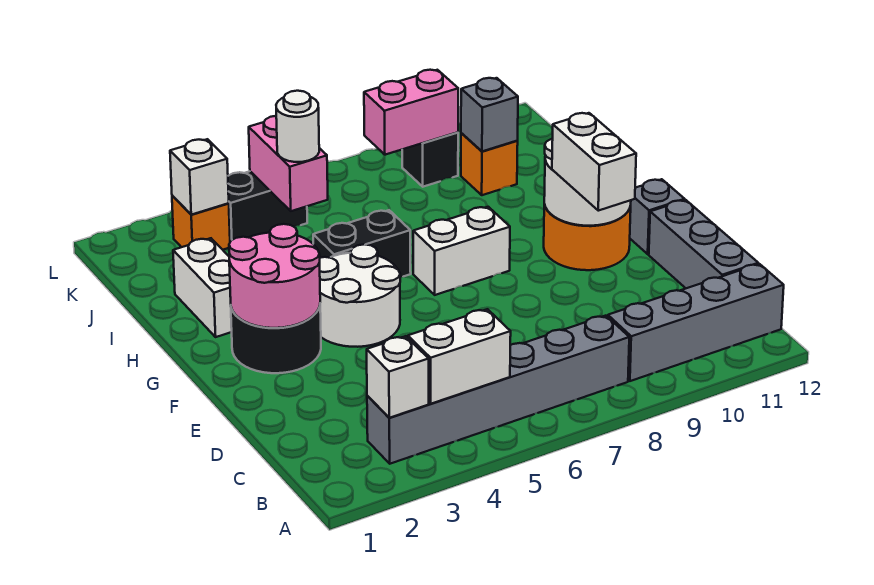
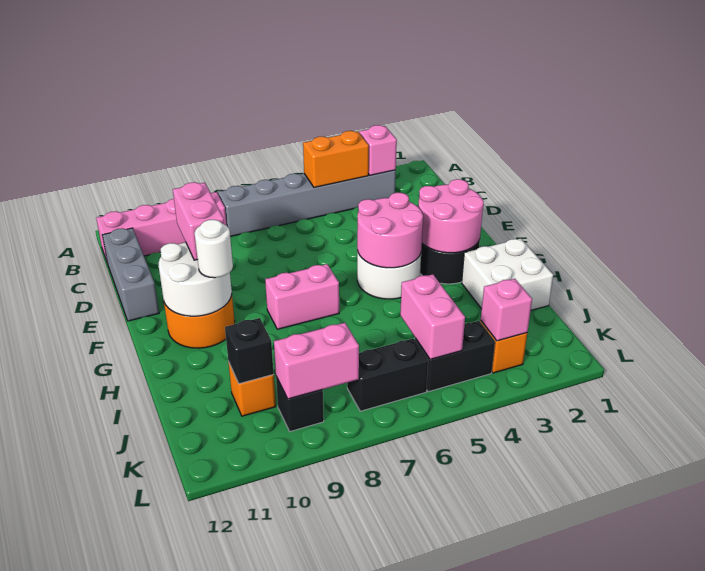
white 1x1 brick [367,336,429,418] -> pink 1x1 brick [359,125,397,175]
white 1x2 brick [408,309,511,404] -> orange 1x2 brick [303,131,369,188]
grey 1x4 brick [608,264,784,381] -> pink 1x4 brick [96,192,227,261]
white 1x2 brick [552,113,636,211] -> pink 1x2 brick [173,182,224,260]
none -> pink 2x2 round brick [357,193,423,268]
grey 1x1 brick [630,179,685,254] -> none
white 1x2 brick [413,207,510,295] -> pink 1x2 brick [265,264,339,329]
white 1x2 brick [173,238,232,337] -> white 2x2 brick [462,239,553,310]
black 1x2 brick [313,210,411,277] -> black 1x2 brick moved to [347,338,428,411]
white 1x1 round brick [276,91,319,162] -> white 1x1 round brick moved to [195,220,233,278]
grey 1x1 brick [461,78,518,151] -> black 1x1 brick [225,318,274,384]
white 1x1 brick [170,139,229,215] -> pink 1x1 brick [481,279,532,341]

